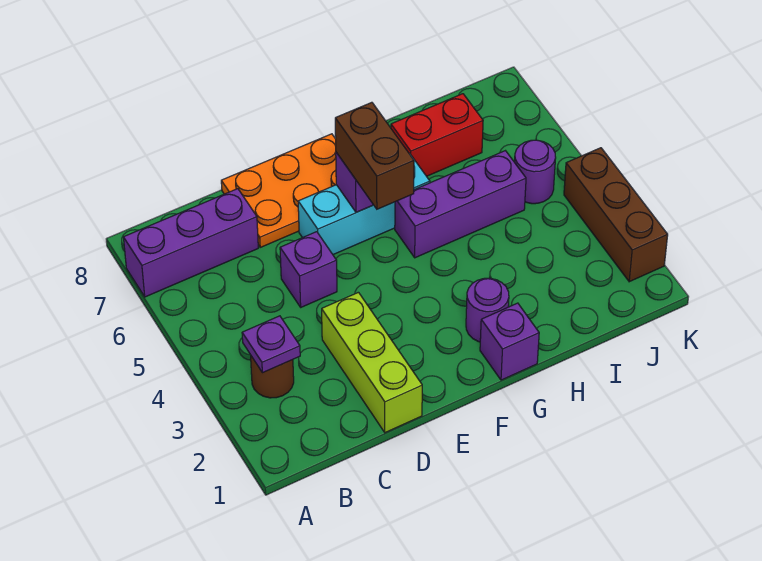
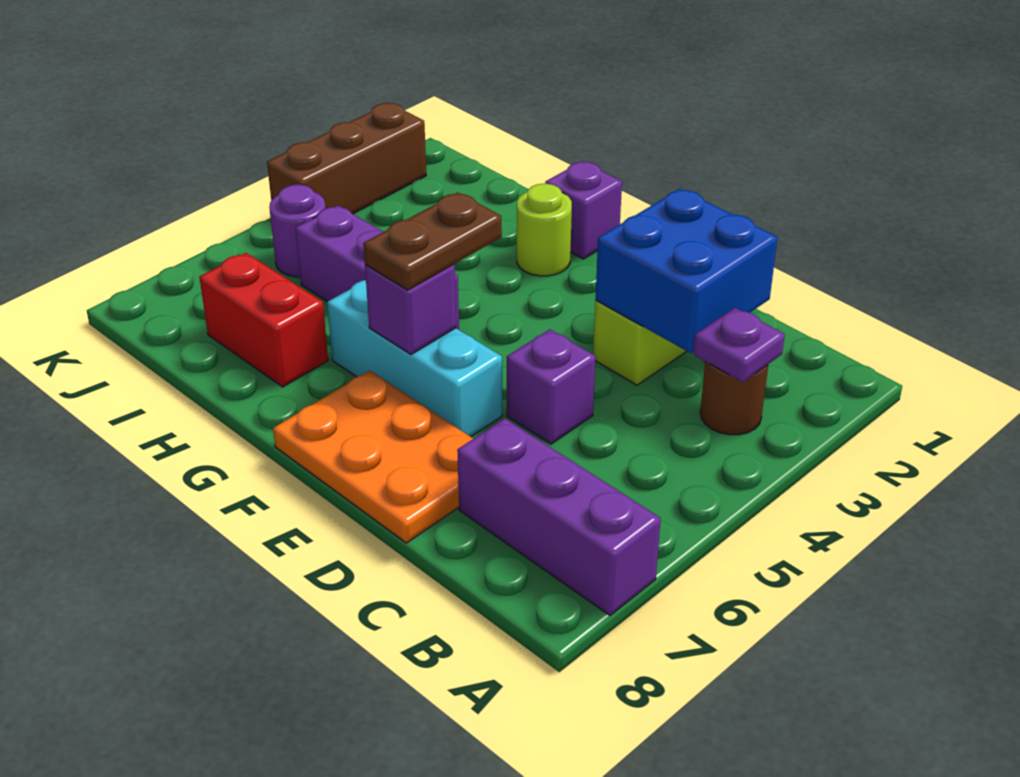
none -> blue 2x2 brick [595,189,778,353]
brown 1x2 brick [335,102,414,209] -> brown 1x2 plate [363,192,502,290]
purple 1x1 round brick [466,278,509,342] -> lime 1x1 round brick [517,184,572,276]

